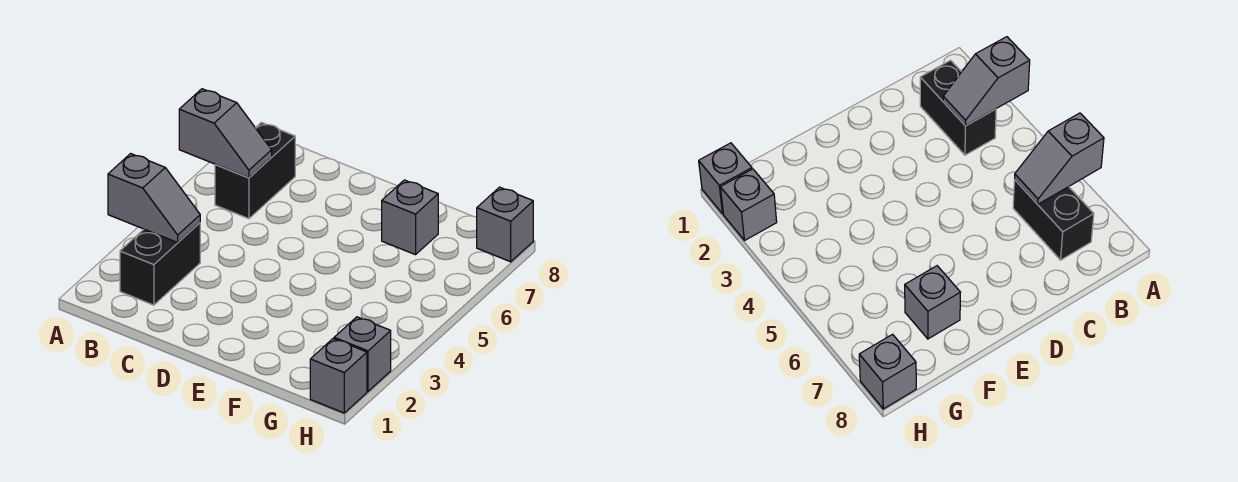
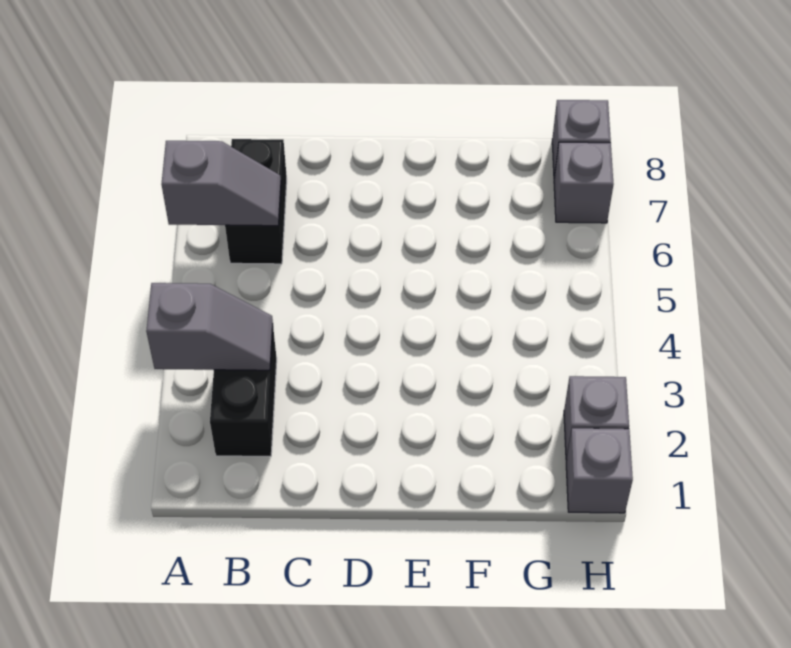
grey 1x1 brick [382,180,438,255] -> grey 1x1 brick moved to [554,142,613,223]

